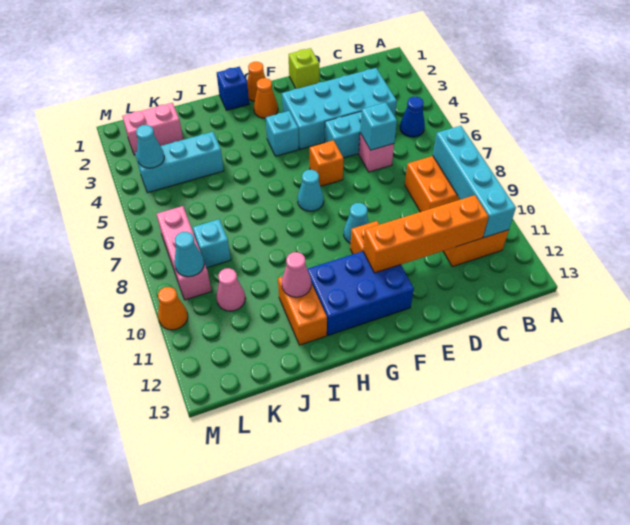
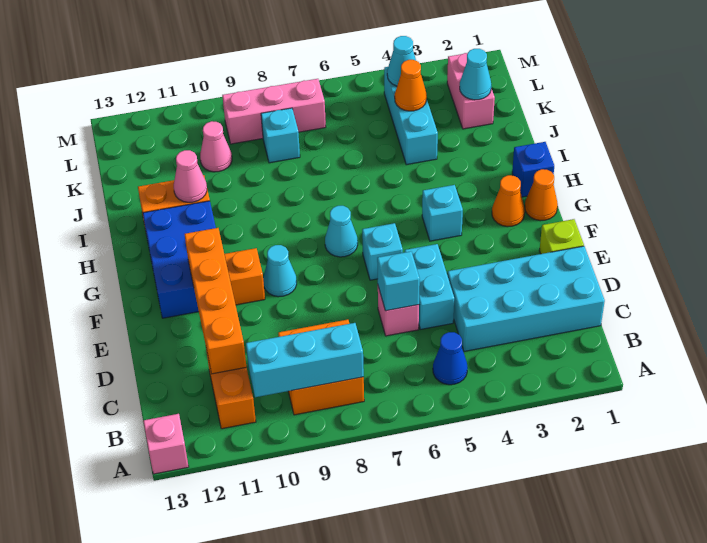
none -> pink 1x1 brick [143,414,189,474]
cyan 1x4 brick [433,126,516,238] -> cyan 1x3 brick [246,323,364,397]
cyan 2x4 brick [282,68,397,149] -> cyan 2x4 brick turned to [448,246,605,352]
orange 1x1 brick [310,140,344,186] -> cyan 1x1 brick [362,223,403,280]
cyan 1x1 cone [174,232,204,277] -> cyan 1x1 cone moved to [460,49,491,100]
orange 1x1 cone [158,287,188,330] -> orange 1x1 cone moved to [395,60,427,111]

